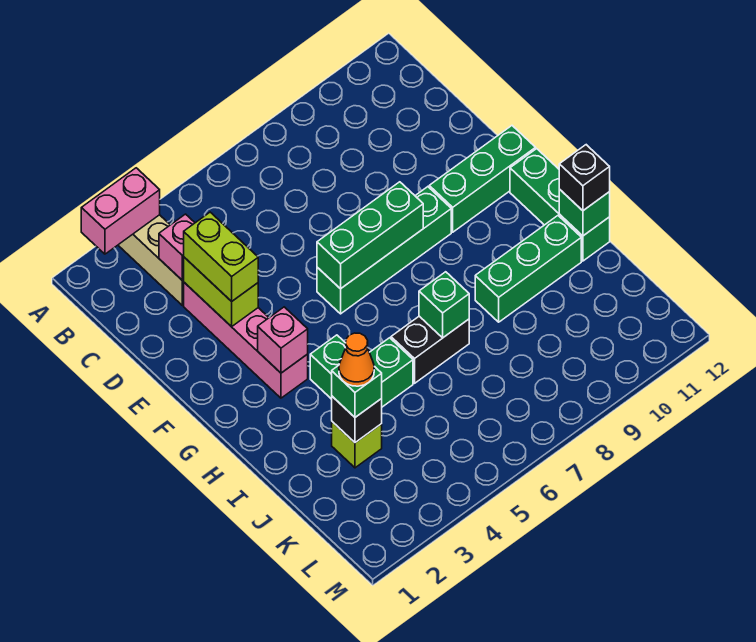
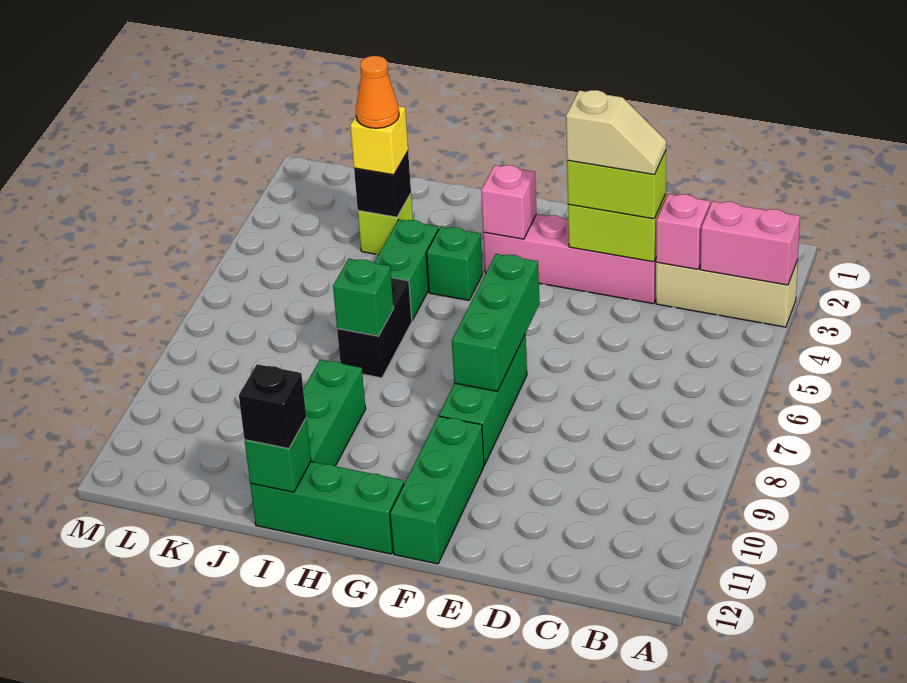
pink 1x2 brick [81,168,160,254] -> pink 1x2 brick turned to [700,201,800,285]
none -> tan 1x2 slope [566,90,666,175]
green 1x4 brick [317,187,451,314] -> green 1x3 brick [439,334,527,465]
green 1x1 brick [332,365,382,417] -> yellow 1x1 brick [350,106,408,175]

